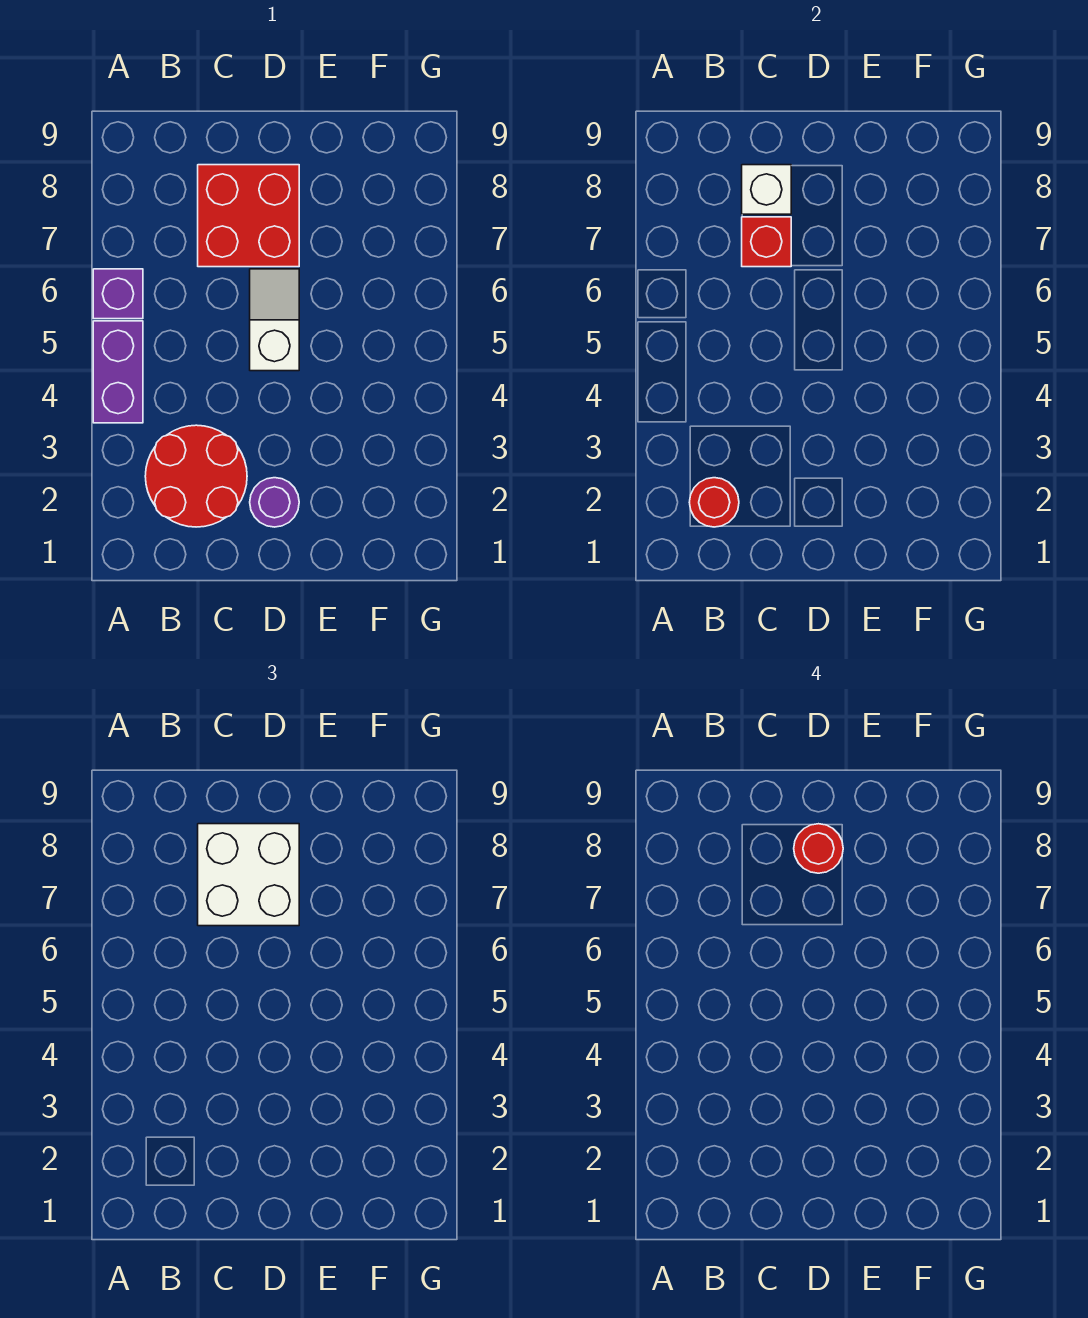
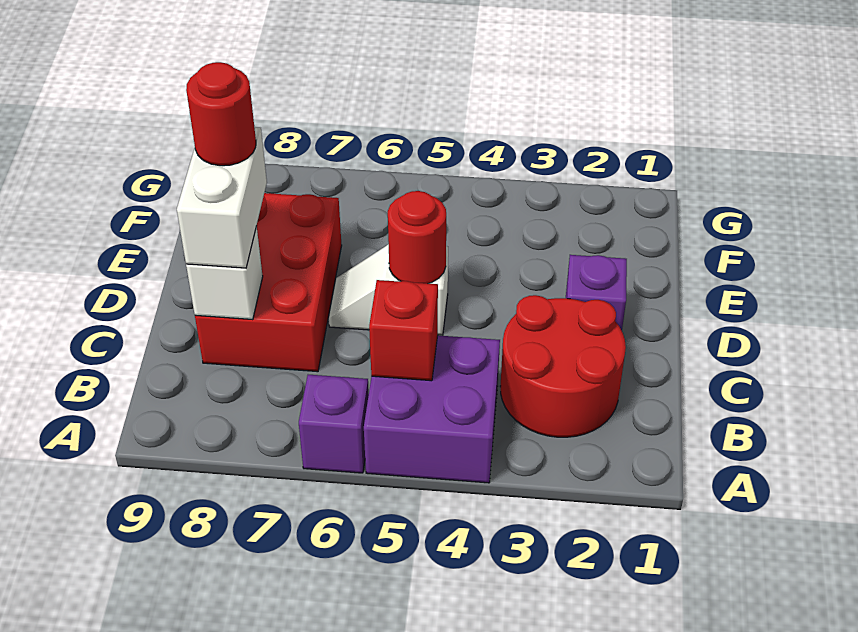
purple 1x2 brick [93,321,143,423] -> purple 2x2 brick [364,335,500,483]
red 1x1 round brick [689,478,739,527] -> red 1x1 round brick moved to [388,191,446,283]
red 2x2 brick [198,165,299,267] -> red 2x3 brick [195,193,342,372]
red 1x1 brick [742,217,791,267] -> red 1x1 brick moved to [369,280,438,381]
white 2x2 brick [198,824,299,926] -> white 1x2 brick [177,127,267,268]
purple 1x1 round brick [250,478,299,527] -> purple 1x1 brick [566,255,627,331]

